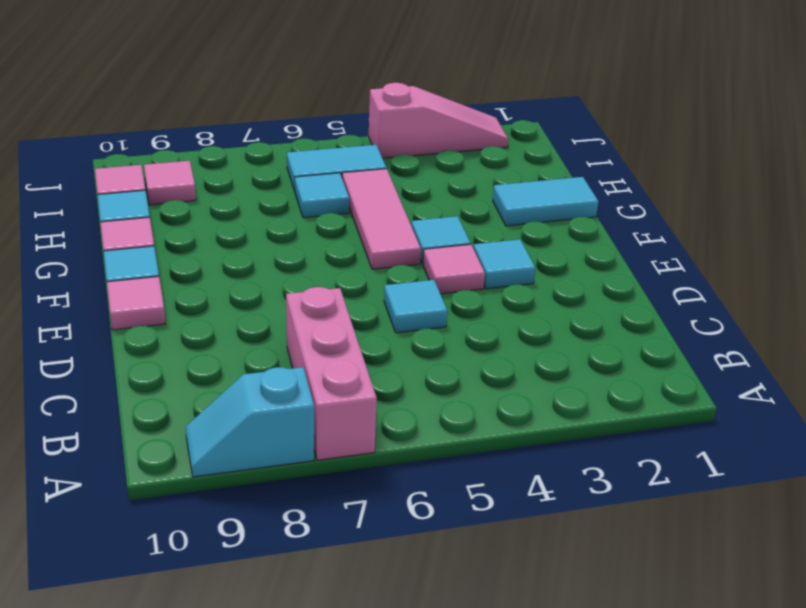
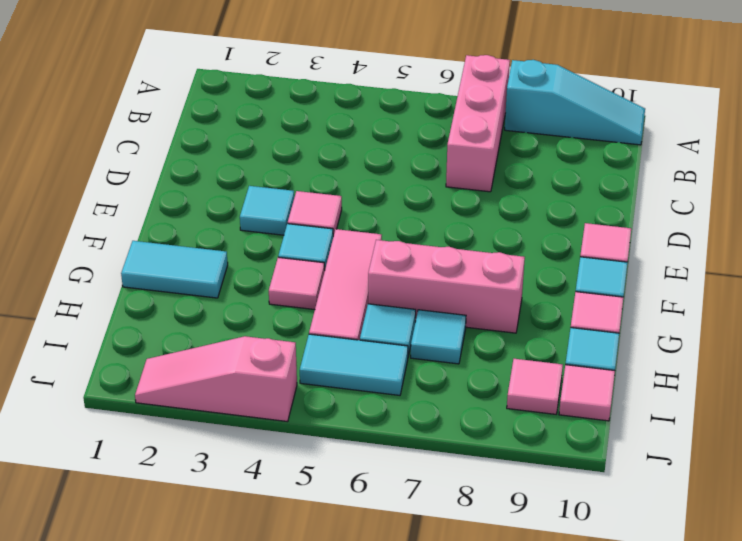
cyan 1x2 slope [186,367,314,477] -> cyan 1x3 slope [505,60,645,145]
cyan 1x1 tile [384,280,447,333] -> cyan 1x1 tile moved to [411,310,466,364]
none -> pink 1x1 tile [269,257,325,310]
none -> pink 1x3 brick [368,240,525,333]

